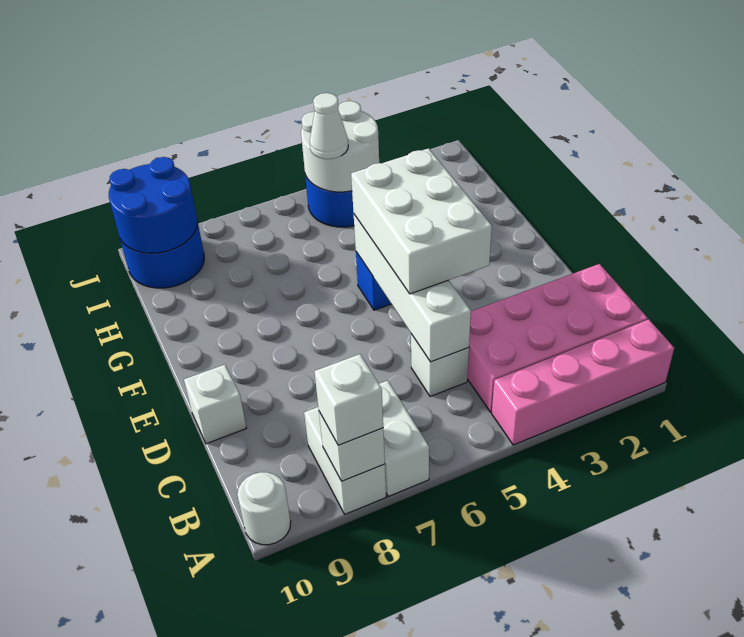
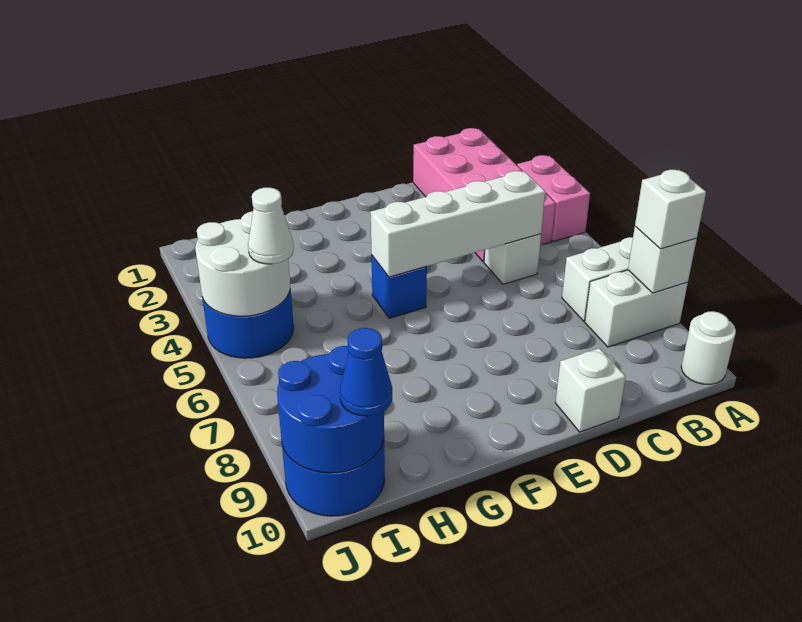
pink 1x4 brick [492,319,674,445] -> pink 1x2 brick [517,155,590,242]
white 2x3 brick [351,148,492,294] -> none
none -> blue 1x1 cone [340,328,392,416]

